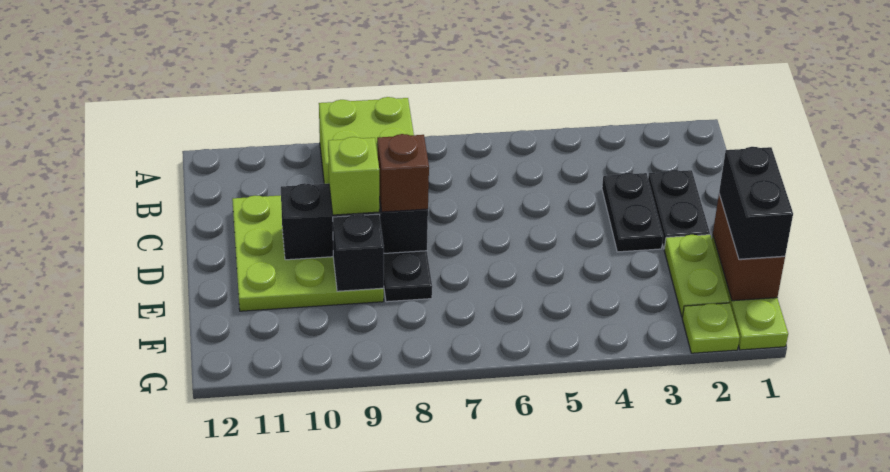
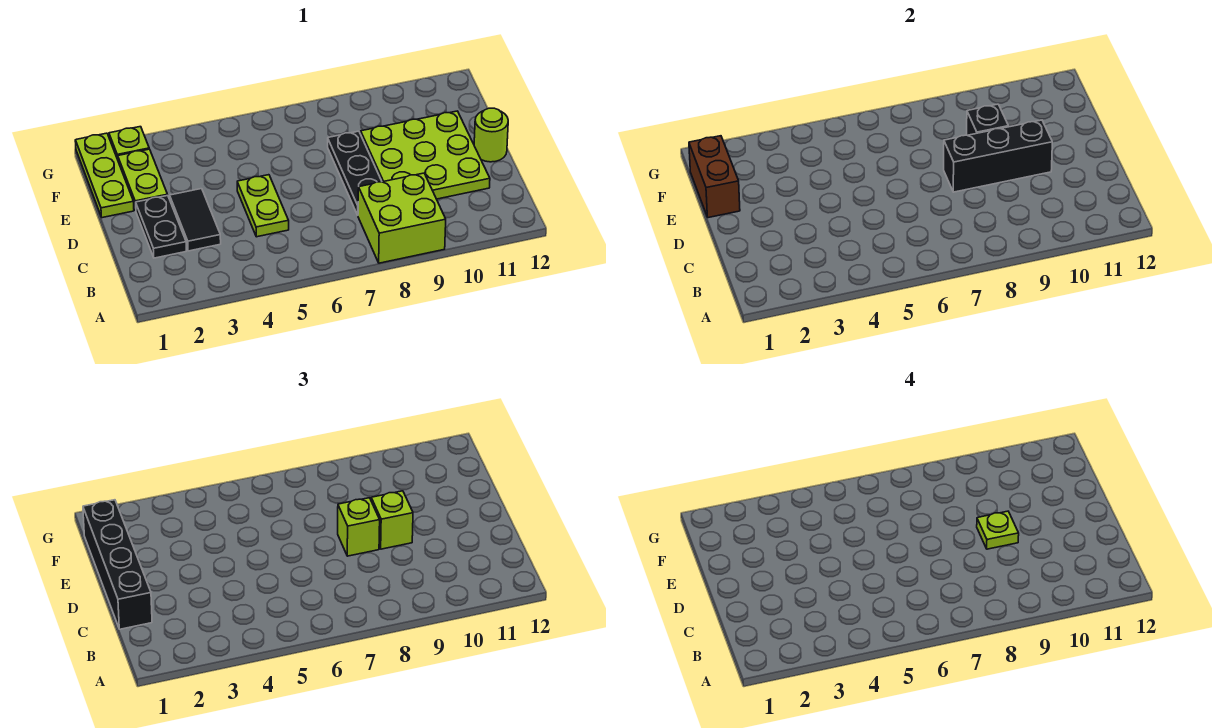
black 1x2 plate [602,173,663,252] -> black 1x2 tile [170,189,221,251]
none -> lime 1x2 plate [237,175,289,237]
brown 1x1 brick [377,134,429,212] -> lime 1x1 brick [338,498,380,556]
none -> lime 1x1 plate [977,511,1019,549]
none -> lime 1x1 round brick [474,108,508,162]
black 1x2 brick [719,147,793,259] -> black 1x4 brick [83,500,152,629]

